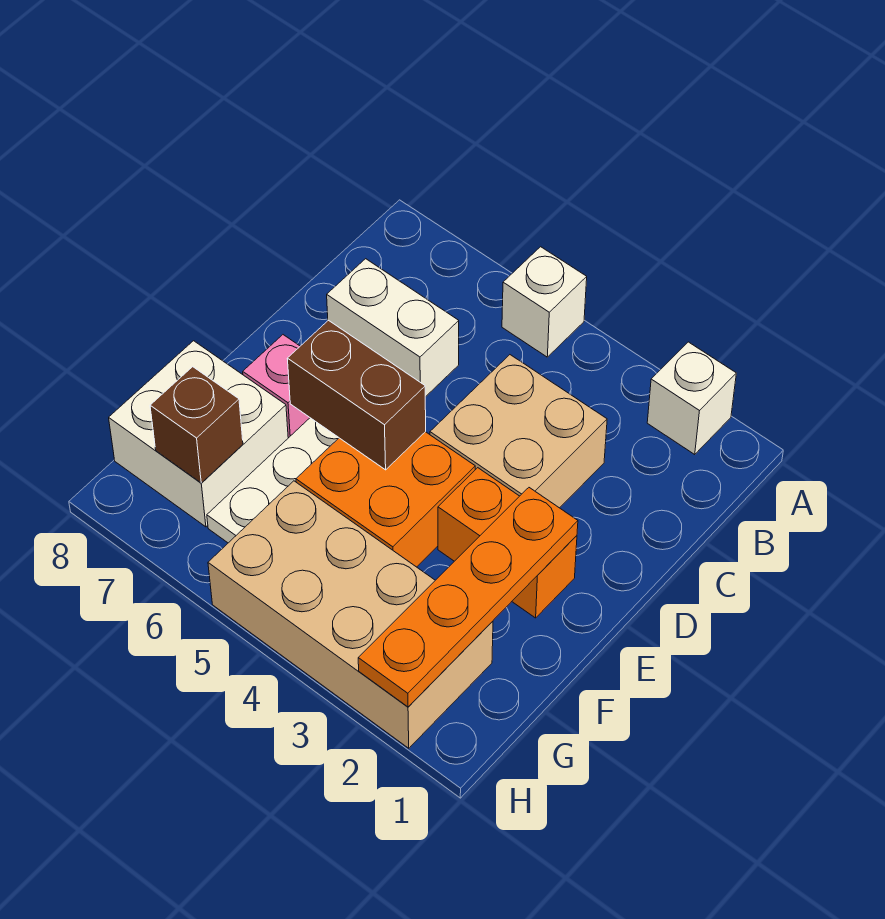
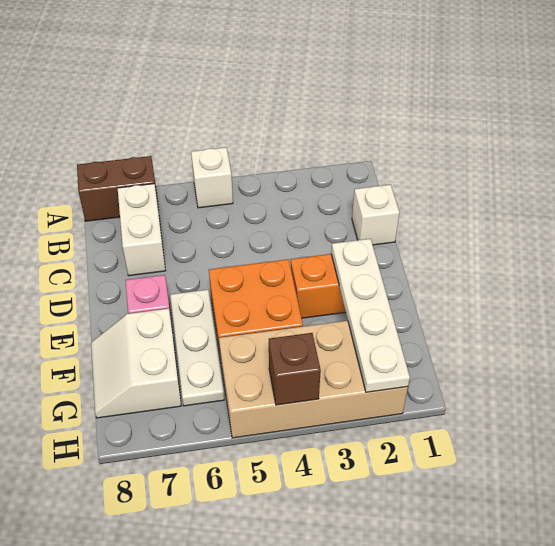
white 1x1 brick [647,342,736,454] -> white 1x1 brick moved to [352,185,399,245]
tan 2x2 brick [430,355,607,508] -> none
white 1x2 brick [327,259,459,397] -> white 1x2 brick turned to [118,184,166,276]
orange 1x4 plate [358,488,578,707] -> white 1x4 plate [331,239,410,392]
brown 1x2 brick [287,321,426,470] -> brown 1x2 brick moved to [77,156,158,221]
white 2x2 brick [109,341,288,527] -> white 2x2 slope [91,309,181,418]
brown 1x1 brick [150,367,243,483] -> brown 1x1 brick moved to [269,333,321,405]

